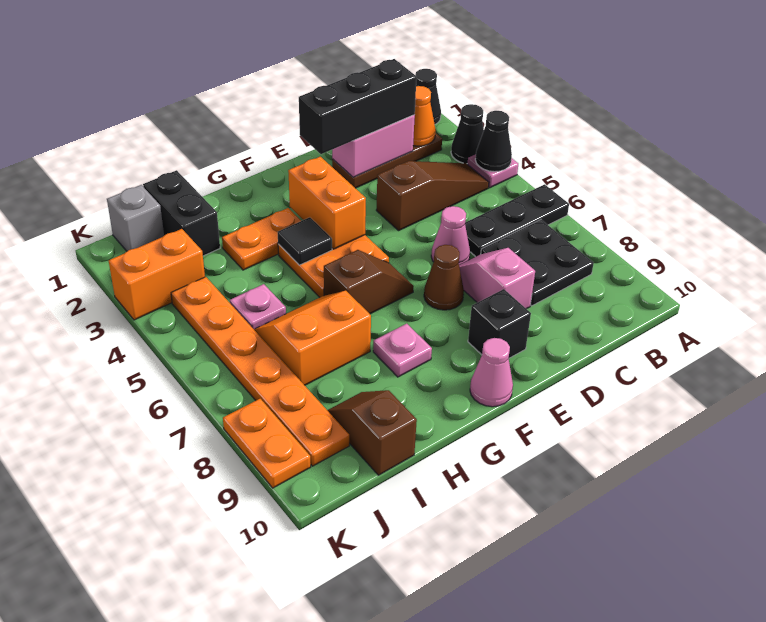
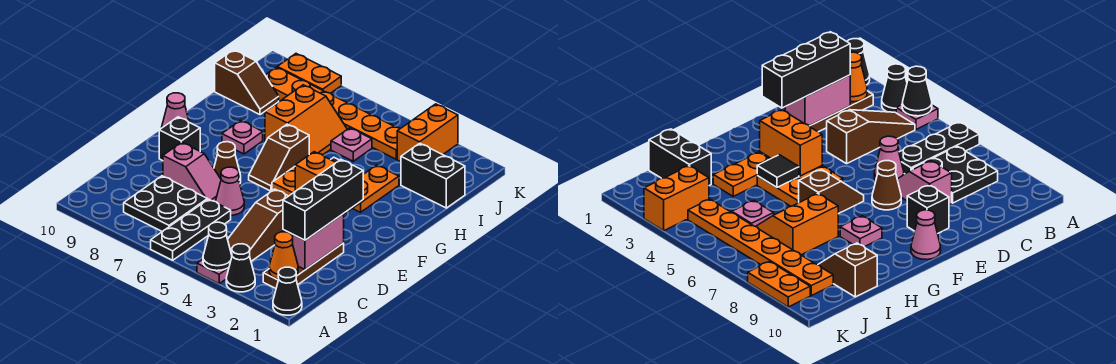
grey 1x1 brick [107,185,164,251] -> none

